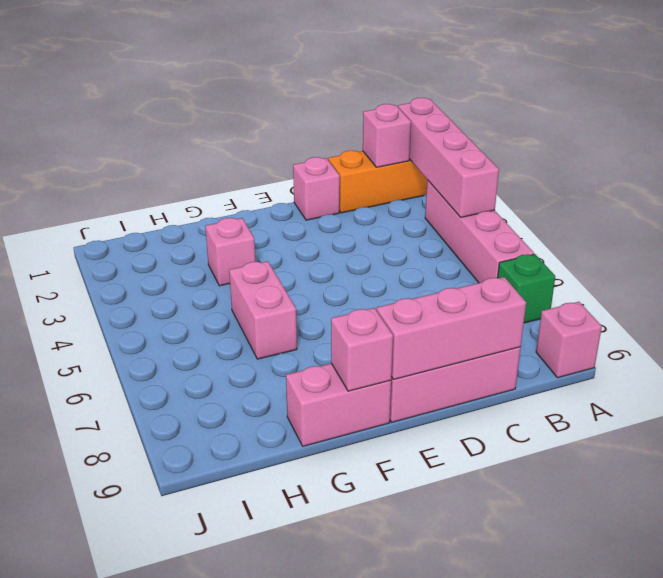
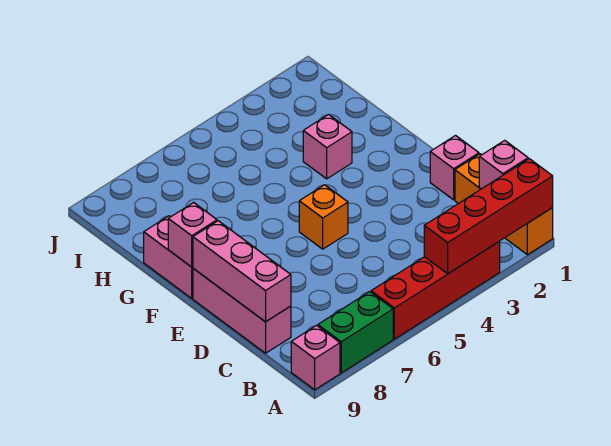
pink 1x4 brick [398,98,499,217] -> red 1x4 brick [424,159,553,274]
pink 1x4 brick [425,180,534,283] -> red 1x4 brick [371,242,500,339]
green 1x1 brick [498,254,555,323] -> green 1x2 brick [318,292,393,373]
none -> orange 1x1 brick [299,185,348,249]
pink 1x2 brick [229,261,297,359] -> none

